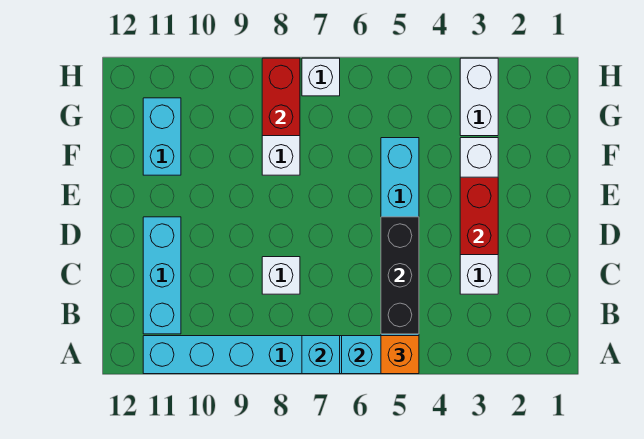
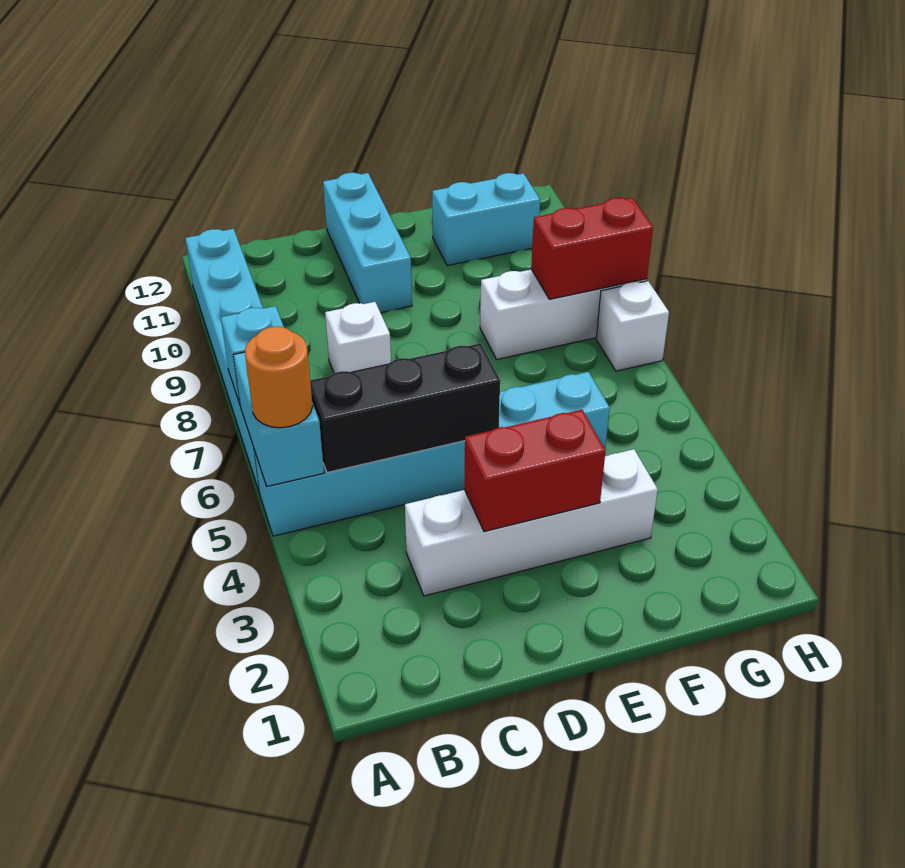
orange 1x1 brick [381,336,419,374] -> orange 1x1 round brick [245,327,313,428]
cyan 1x3 brick [143,217,181,334] -> cyan 1x3 brick turned to [323,173,412,313]
white 1x2 brick [460,58,498,136] -> none

